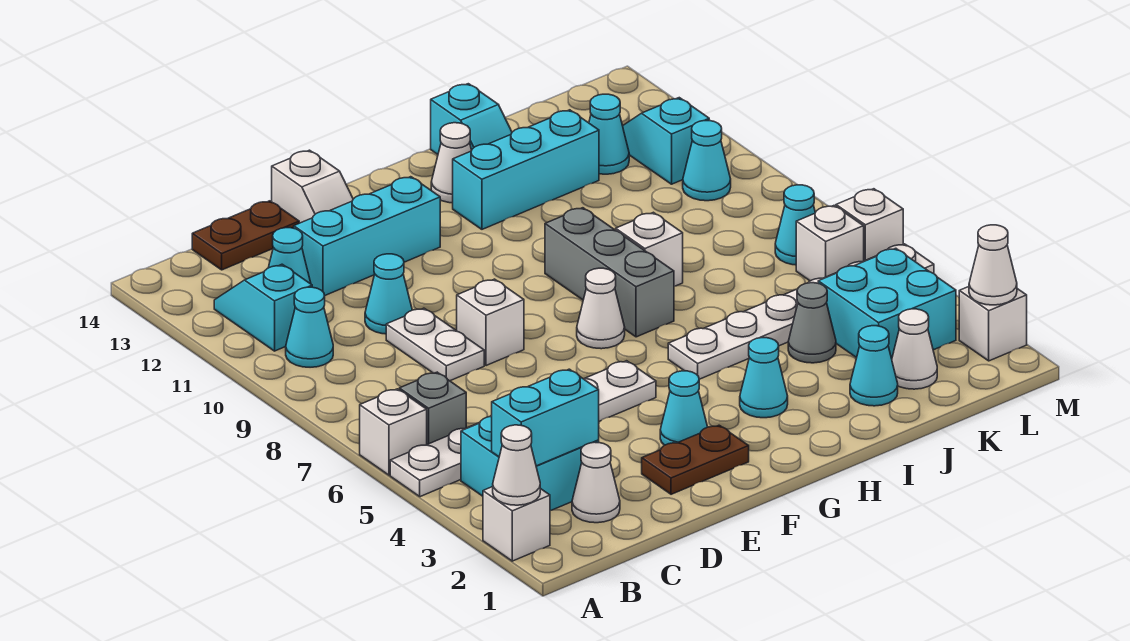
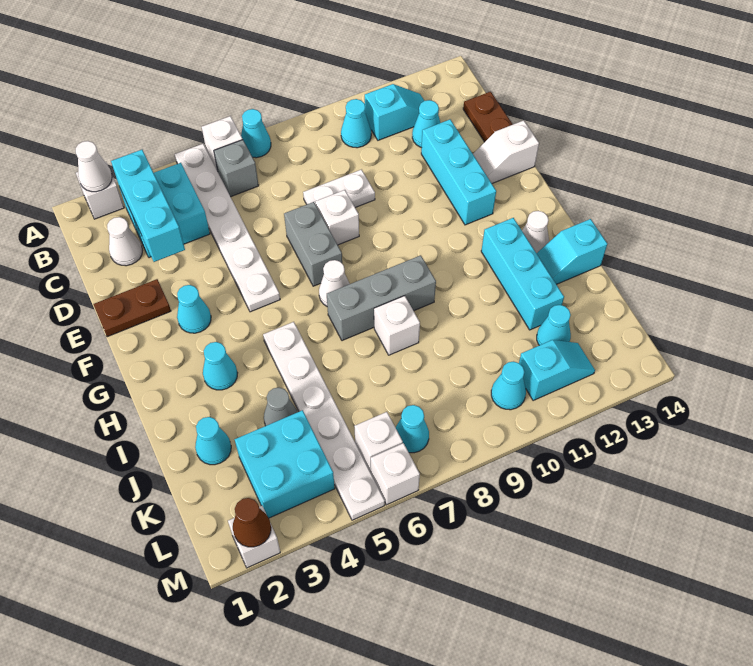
cyan 1x2 brick [492,369,599,466] -> cyan 1x3 brick [111,150,185,262]
cyan 1x1 cone [365,254,412,334] -> cyan 1x1 cone moved to [241,109,271,158]
brown 1x2 plate [642,425,749,494] -> brown 1x2 plate turned to [93,279,171,337]
none -> grey 1x2 brick [284,202,342,286]
white 1x1 cone [892,309,937,389] -> none
white 1x1 cone [969,225,1017,305] -> brown 1x1 cone [233,498,271,547]

